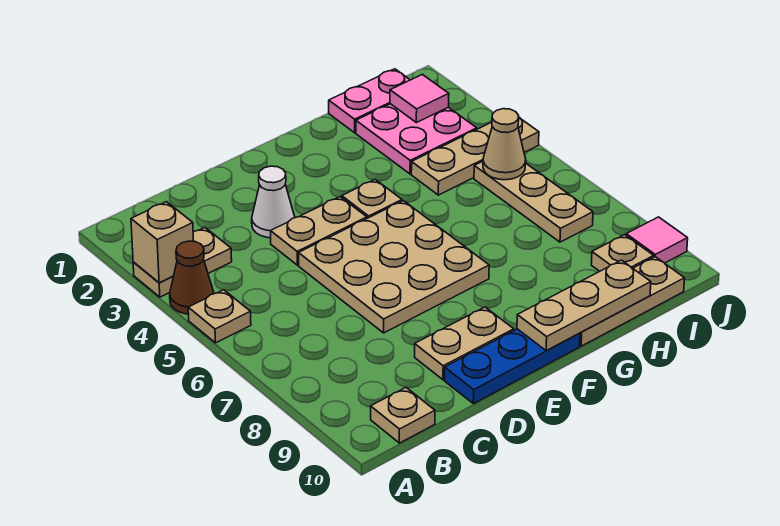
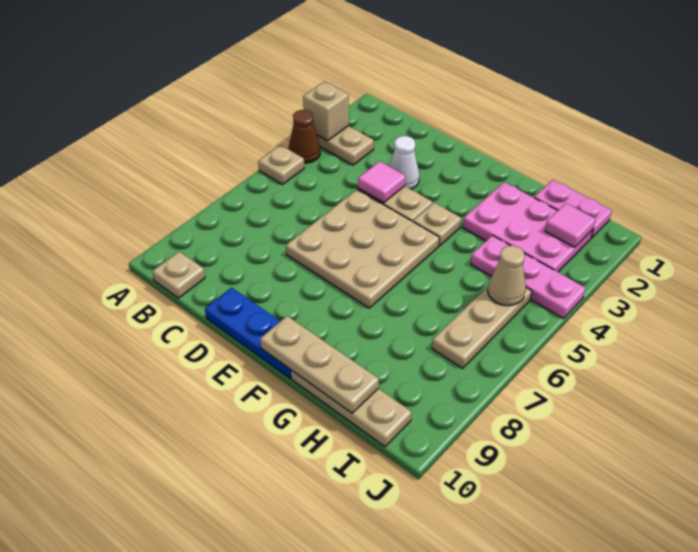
tan 1x2 plate [415,307,514,380] -> none
pink 2x2 plate [356,104,477,174] -> pink 2x3 plate [463,182,593,272]
tan 1x3 plate [411,117,539,195] -> pink 1x3 plate [471,235,586,319]
tan 1x1 plate [591,235,654,271] -> none
pink 1x1 tile [626,217,688,263] -> pink 1x1 tile moved to [358,161,405,203]

